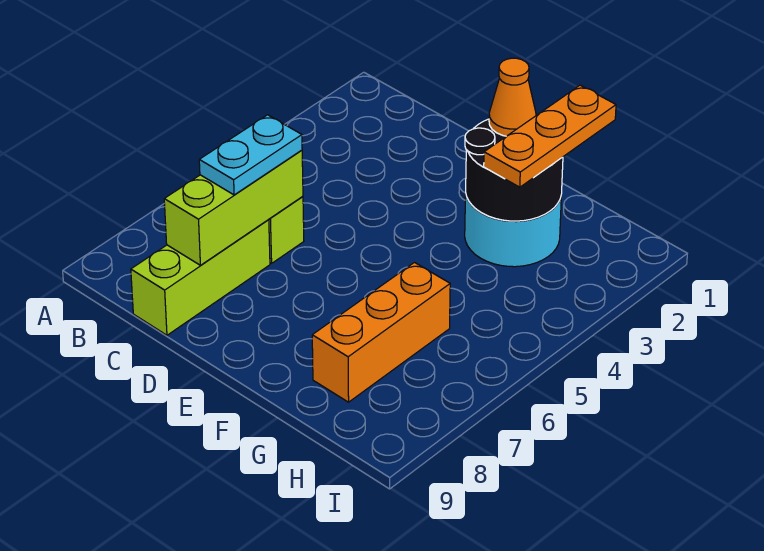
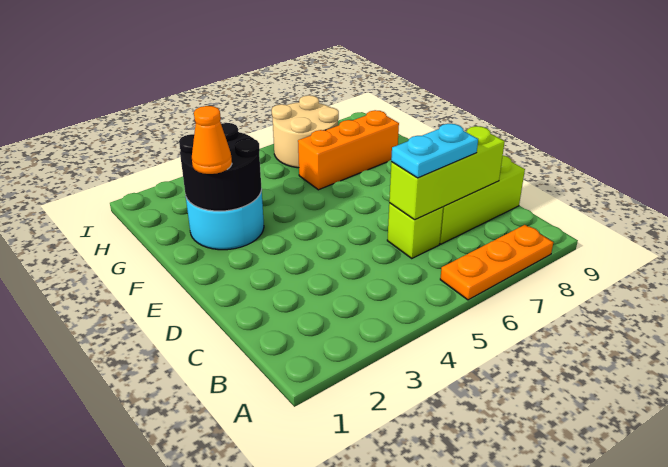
orange 1x3 plate [484,85,616,187] -> orange 1x3 plate moved to [440,225,553,300]
none -> tan 2x2 round brick [272,95,339,168]

